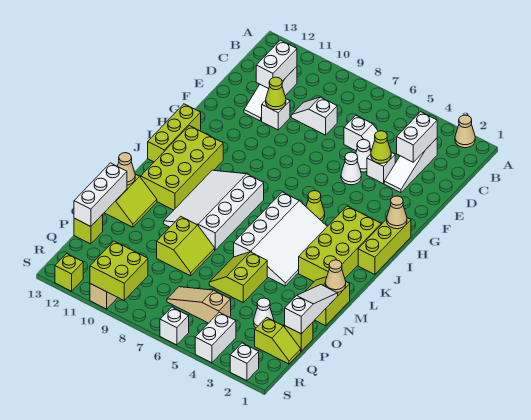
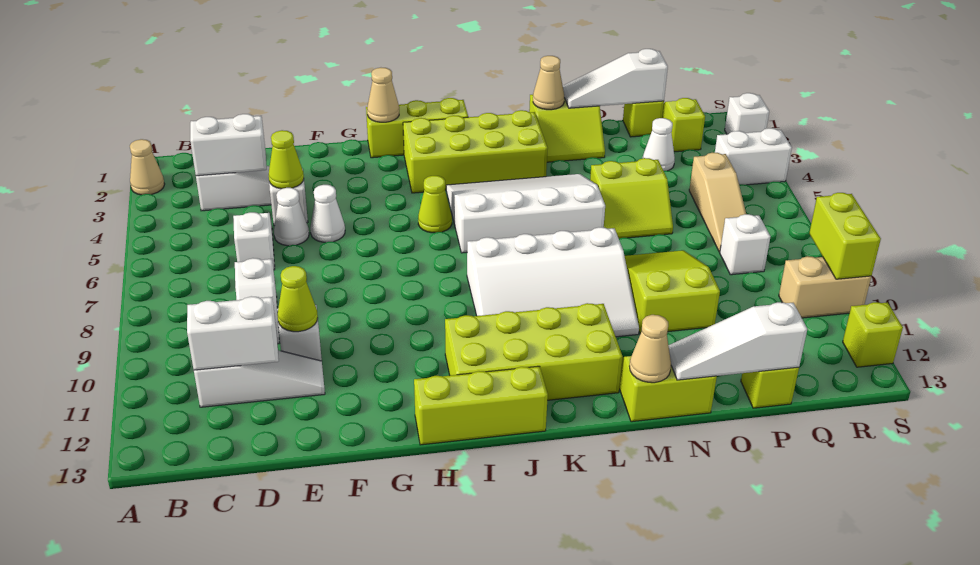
lime 2x2 slope [157,216,215,276] -> lime 2x3 slope [625,250,720,334]
white 1x3 brick [74,163,127,227] -> white 1x3 slope [668,302,807,380]
lime 2x2 brick [90,241,148,301] -> lime 1x2 brick [809,193,881,279]
white 1x1 brick [160,307,189,345] -> white 1x1 brick moved to [720,214,771,275]

